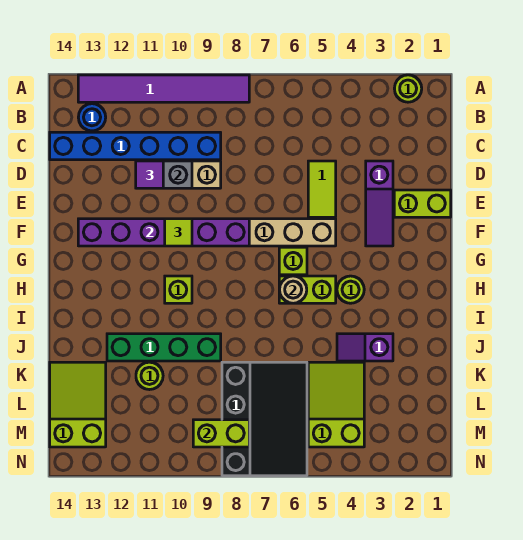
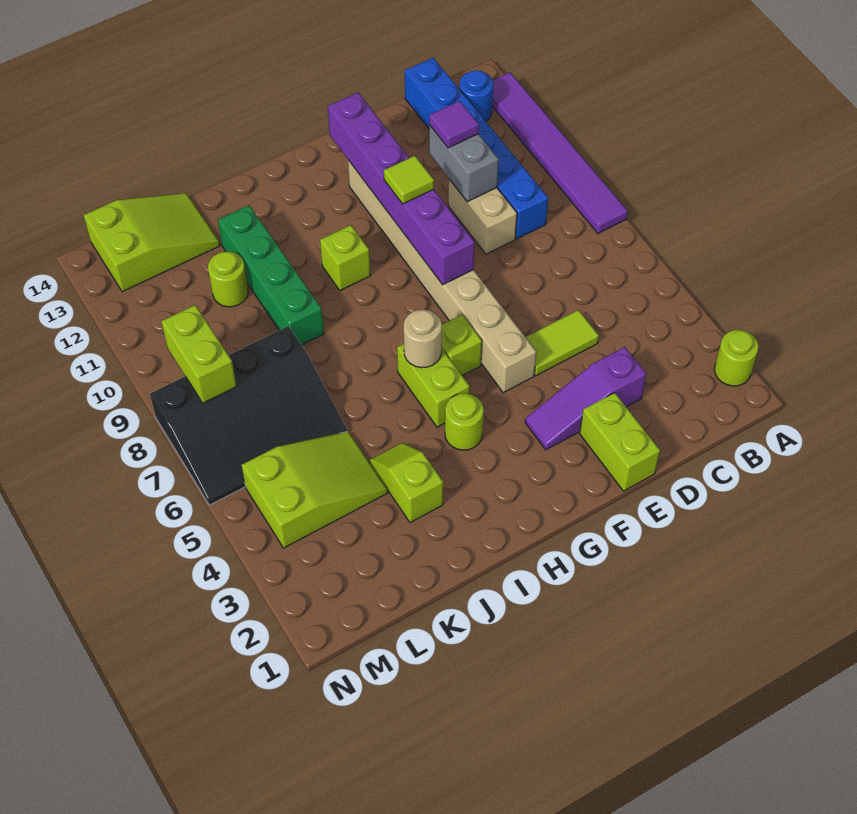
purple 1x2 slope [337,334,393,361] -> lime 1x2 slope [370,443,443,523]

